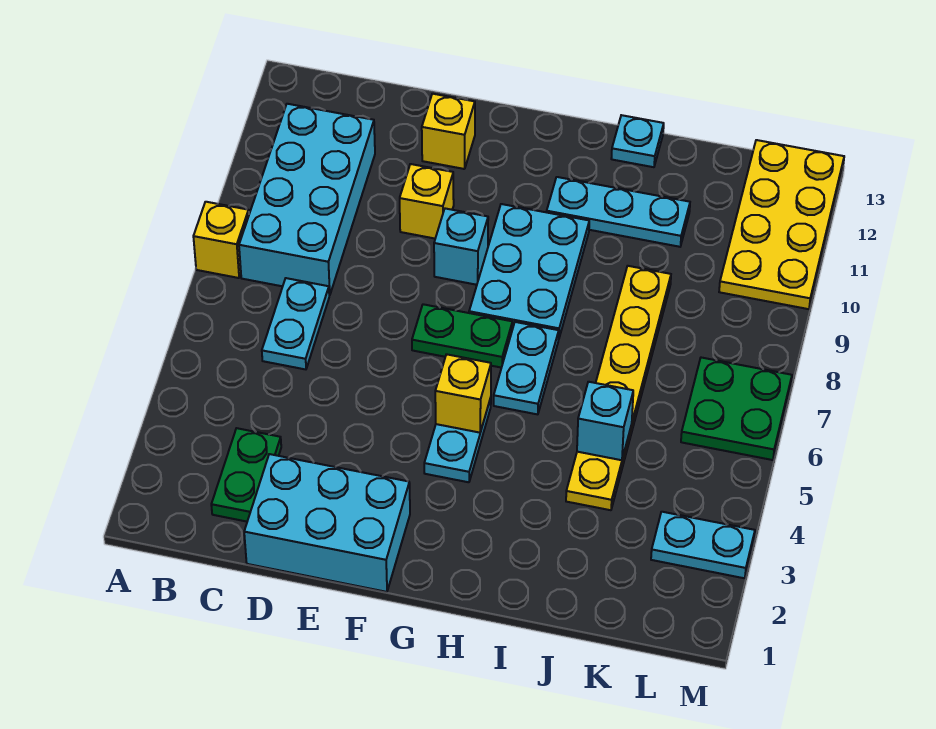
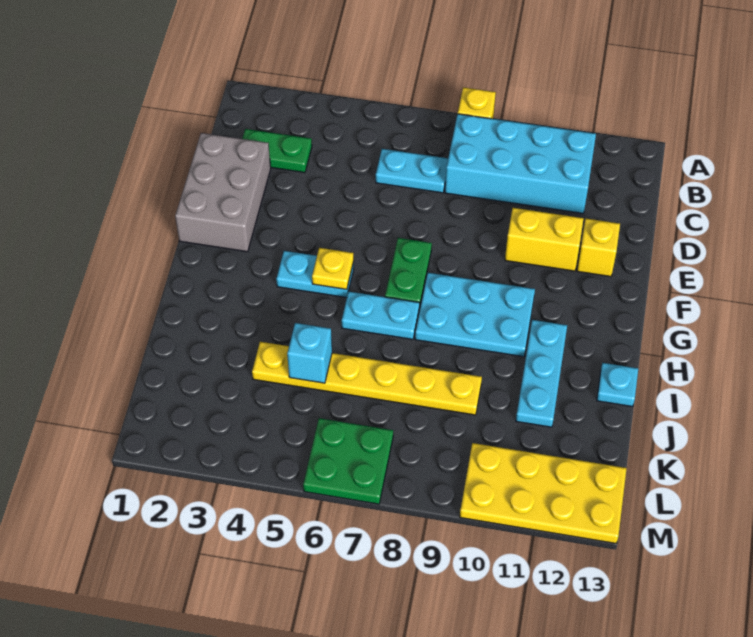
cyan 2x3 brick [244,454,410,592] -> grey 2x3 brick [175,133,271,252]
yellow 1x1 brick [400,164,454,238] -> yellow 1x2 brick [505,208,584,271]
cyan 1x1 brick [434,208,488,285] -> none
yellow 1x1 brick [435,354,491,433] -> yellow 1x1 plate [312,248,354,289]
cyan 1x2 plate [651,512,755,578] -> none

